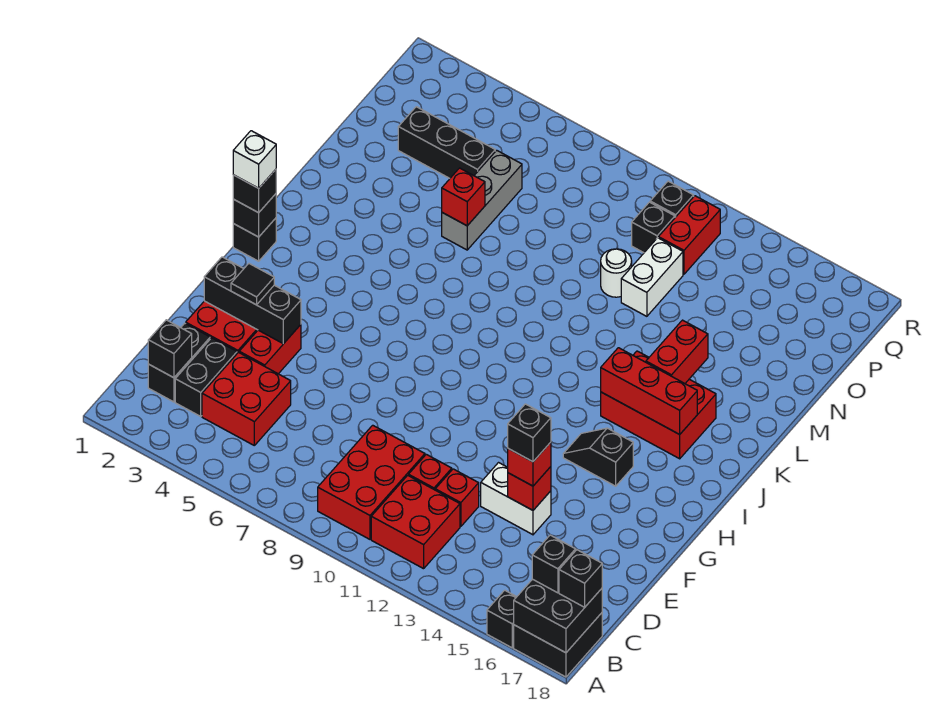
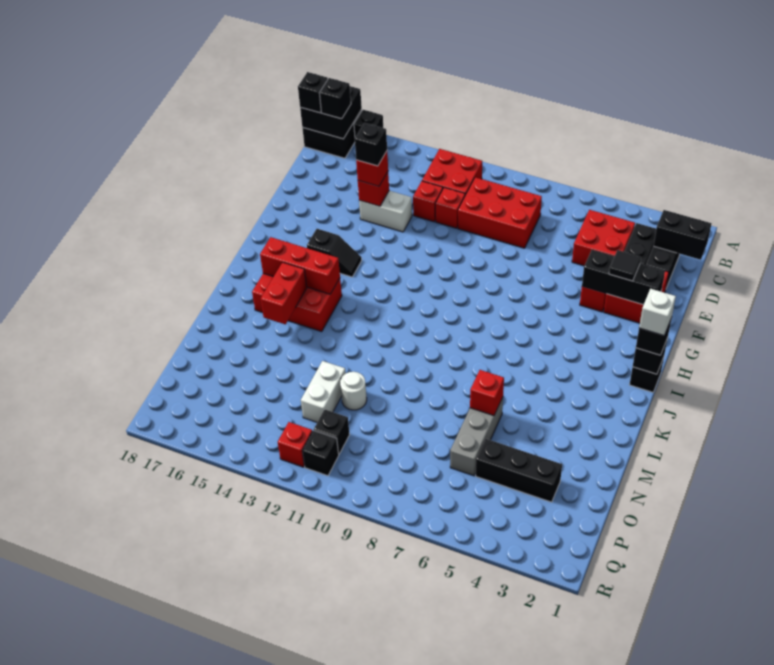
red 2x3 brick [318,425,425,539] -> red 2x3 brick turned to [458,177,542,248]
black 1x1 brick [148,320,192,378] -> black 1x2 brick [654,210,712,260]
red 1x2 brick [658,196,720,274] -> red 1x1 brick [278,422,312,467]

